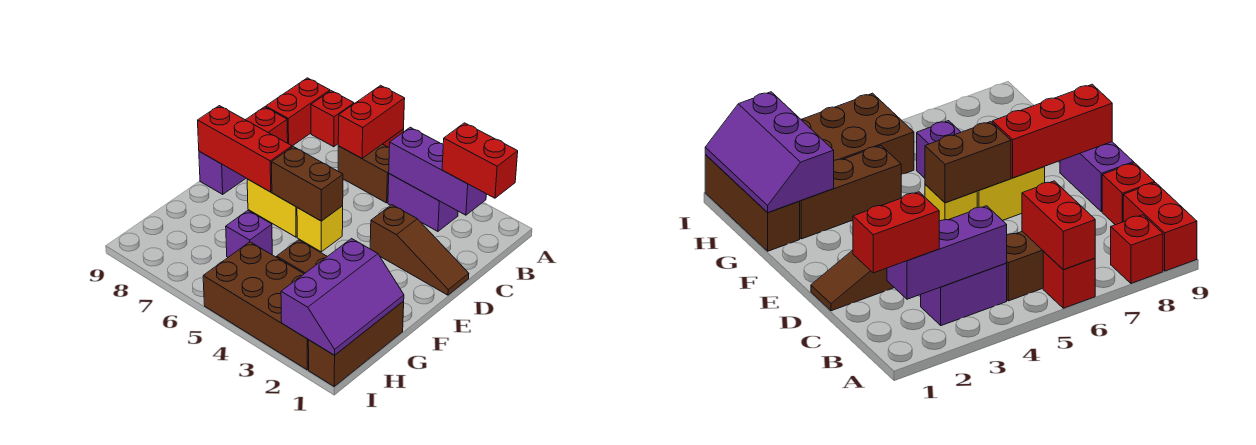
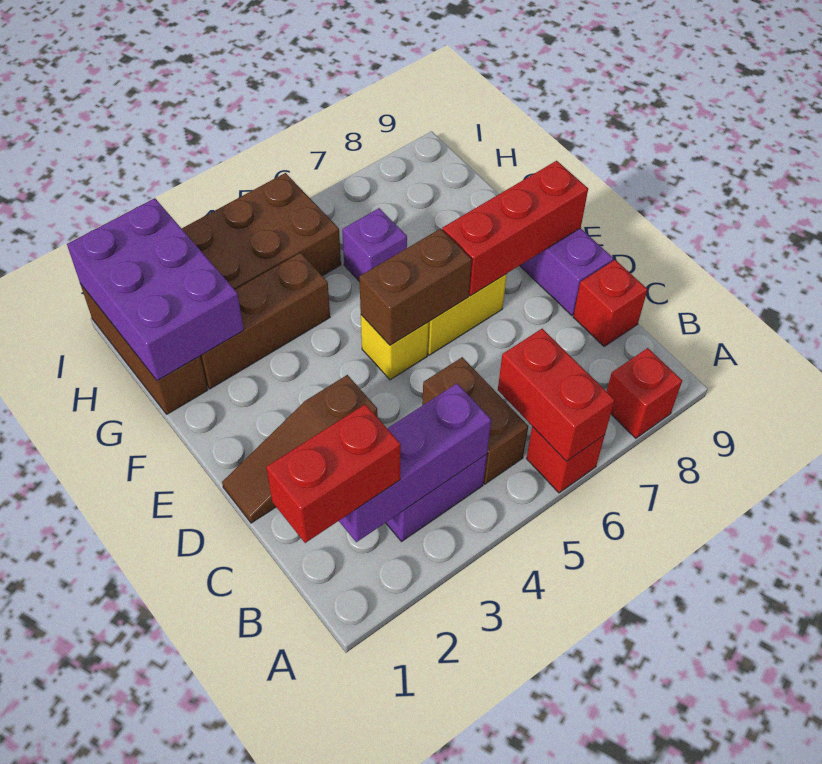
red 1x2 brick [266,78,330,146] -> none
brown 1x2 brick [338,144,389,203] -> brown 1x2 brick turned to [422,357,528,484]
purple 2x3 slope [281,239,404,355] -> purple 2x3 brick [67,198,244,381]

